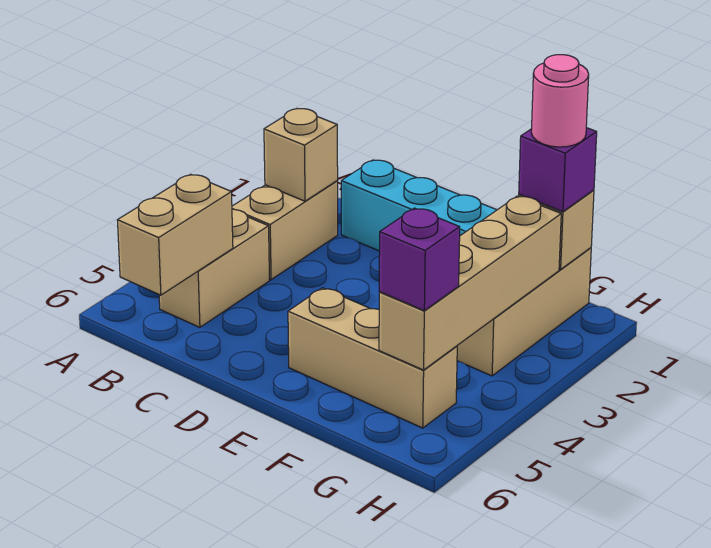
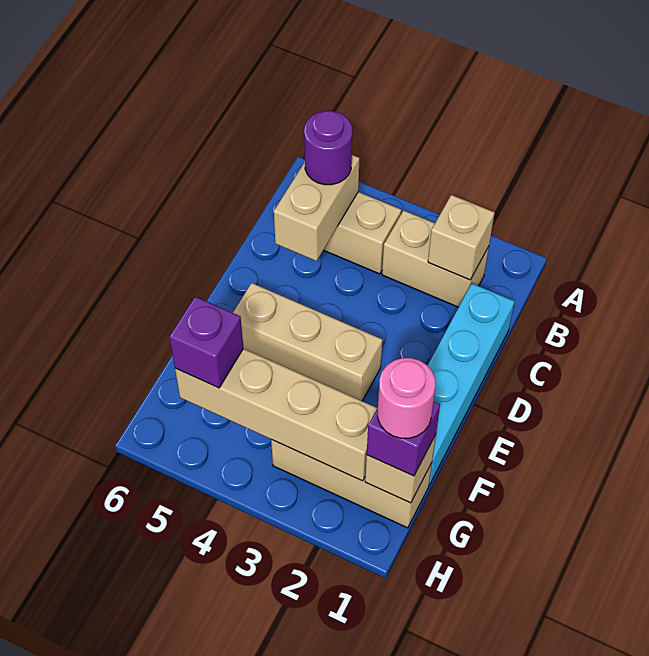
tan 1x2 brick [117,174,233,295] -> tan 1x2 brick turned to [274,155,359,261]
none -> purple 1x1 round brick [304,111,352,185]
tan 1x3 brick [288,288,457,428] -> tan 1x3 brick turned to [233,283,382,401]

